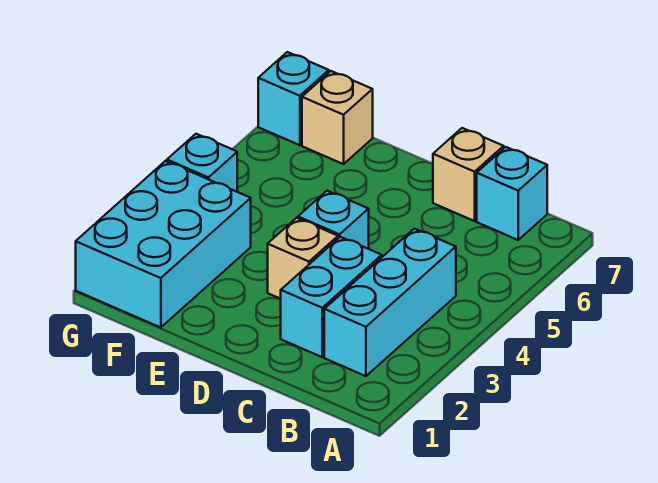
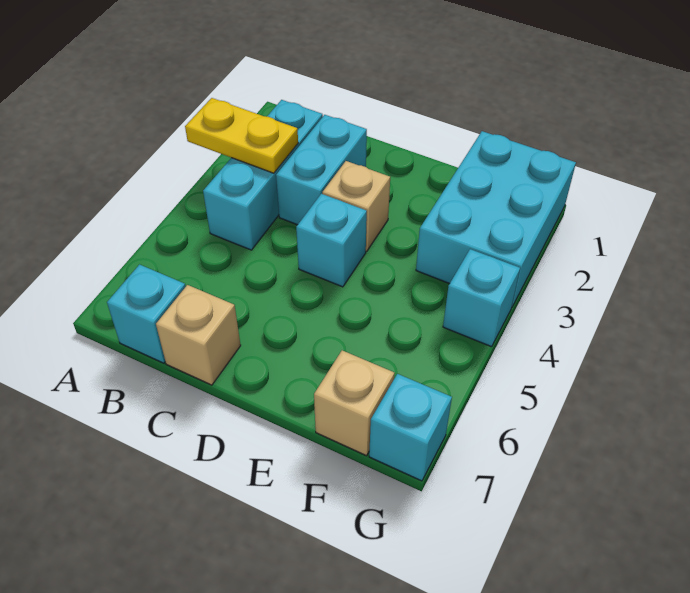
none -> yellow 1x2 plate [185,98,298,173]

